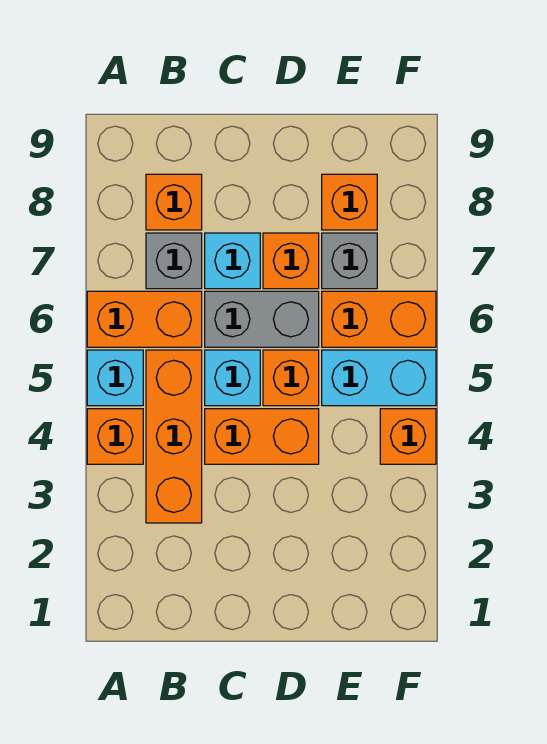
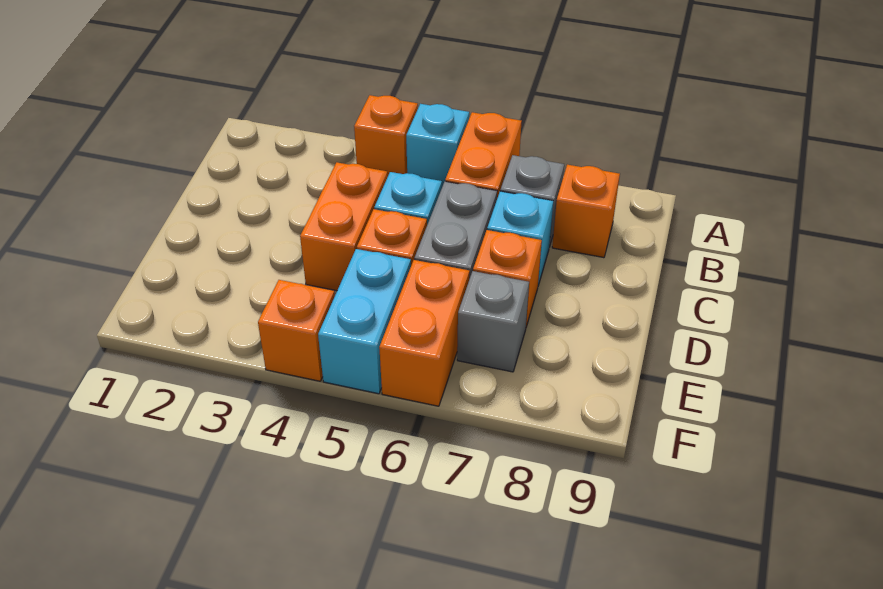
orange 1x3 brick [146,350,202,523] -> none
orange 1x1 brick [322,174,377,230] -> none

